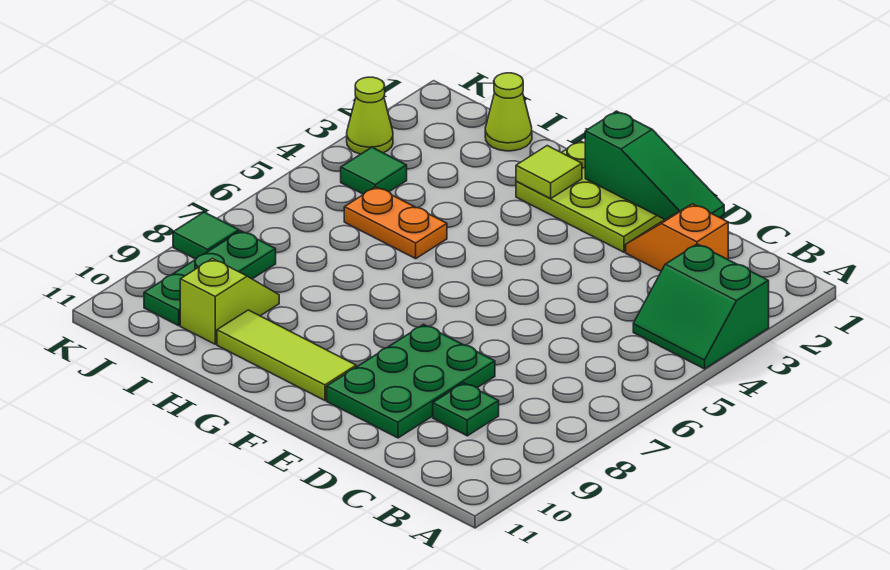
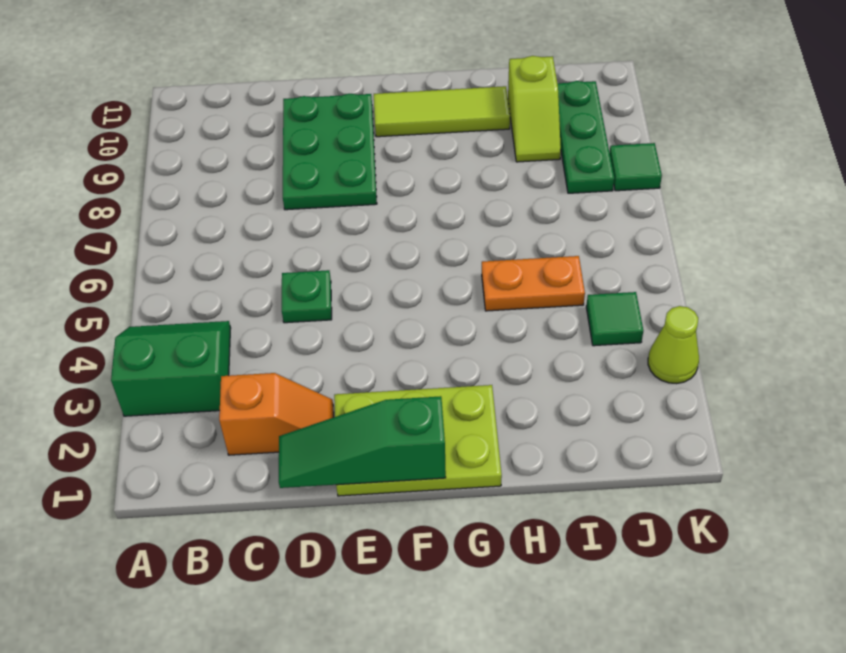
green 1x1 plate [433,383,499,436] -> green 1x1 plate moved to [282,270,332,323]
lime 1x1 tile [516,146,582,198] -> none
lime 1x1 cone [485,73,532,151] -> none

